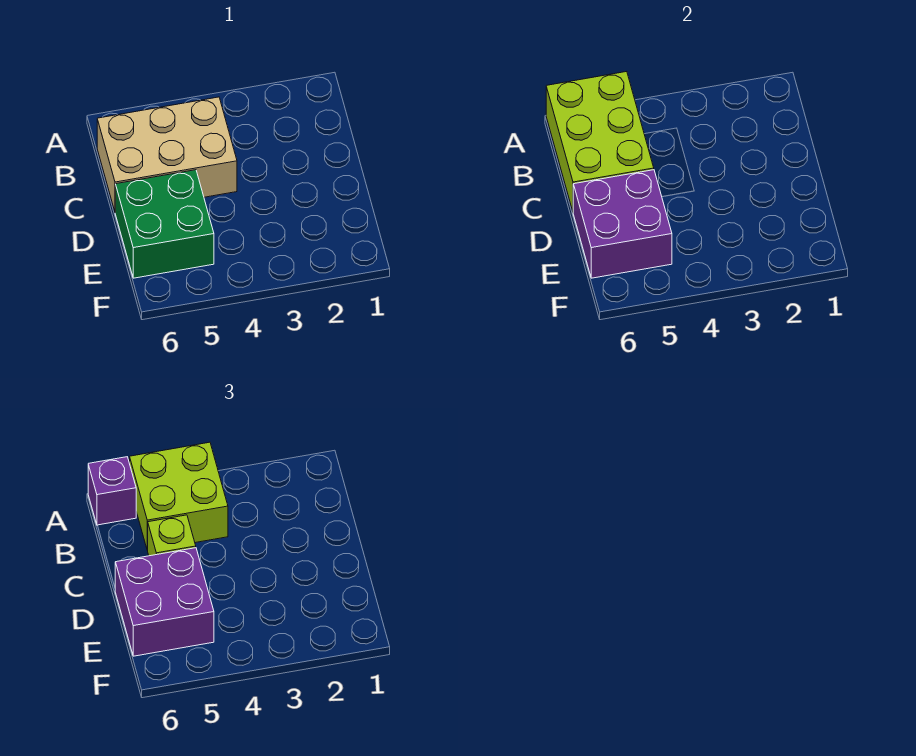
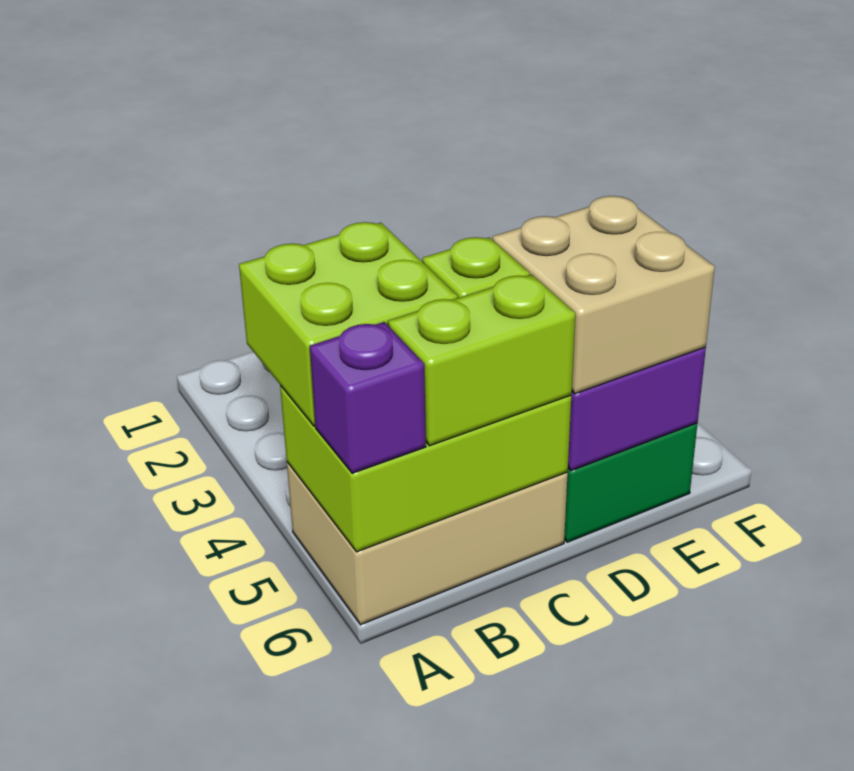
tan 2x3 brick [97,97,237,211] -> tan 2x3 brick turned to [287,462,568,625]
none -> lime 1x2 brick [388,275,576,446]
purple 2x2 brick [115,548,214,656] -> tan 2x2 brick [493,196,715,394]

